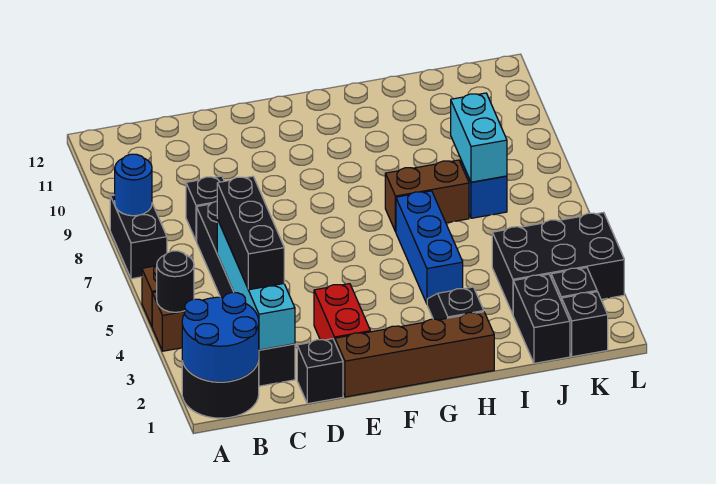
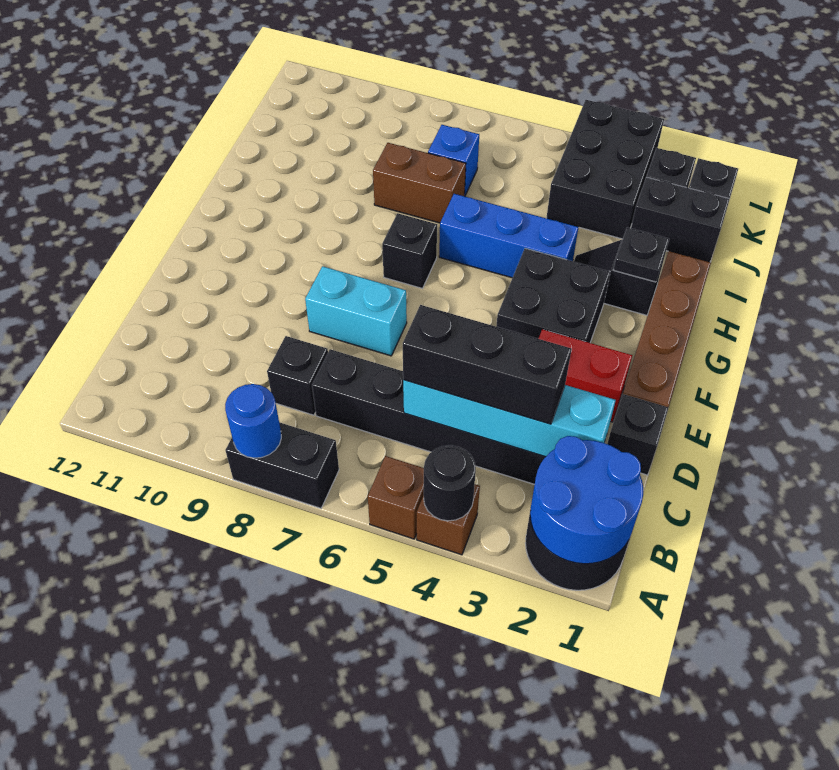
none -> black 2x2 brick [496,248,610,343]
none -> black 1x1 brick [382,213,437,288]
none -> black 1x1 plate [613,227,669,282]
brown 1x2 brick [385,160,469,232] -> brown 1x2 brick turned to [373,143,466,223]
cyan 1x2 brick [451,93,507,182] -> cyan 1x2 brick moved to [305,266,407,356]

